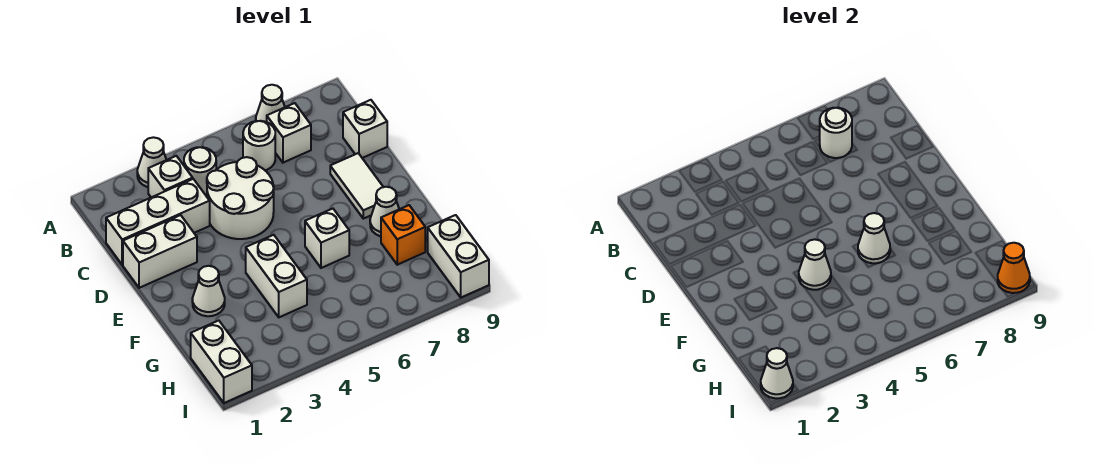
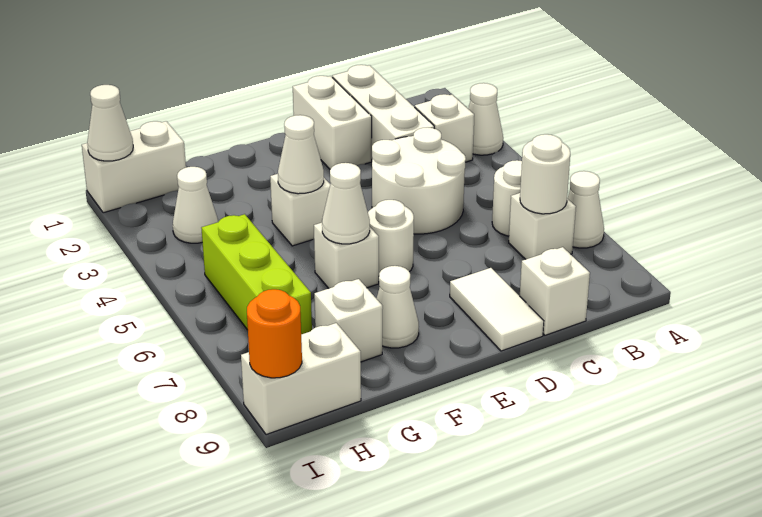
white 1x1 round brick [184,147,216,197] -> white 1x1 round brick moved to [368,200,414,273]
white 1x2 tile [330,153,383,219] -> white 1x2 tile turned to [450,268,544,351]
white 1x1 cone [192,266,225,316] -> white 1x1 cone moved to [173,167,218,243]
white 1x2 brick [246,235,307,317] -> white 1x1 brick [270,174,330,246]
orange 1x1 brick [381,205,425,265] -> white 1x1 brick [314,279,383,362]
none -> lime 1x3 brick [202,214,312,334]
orange 1x1 cone [998,243,1030,293] -> orange 1x1 round brick [247,289,302,378]

